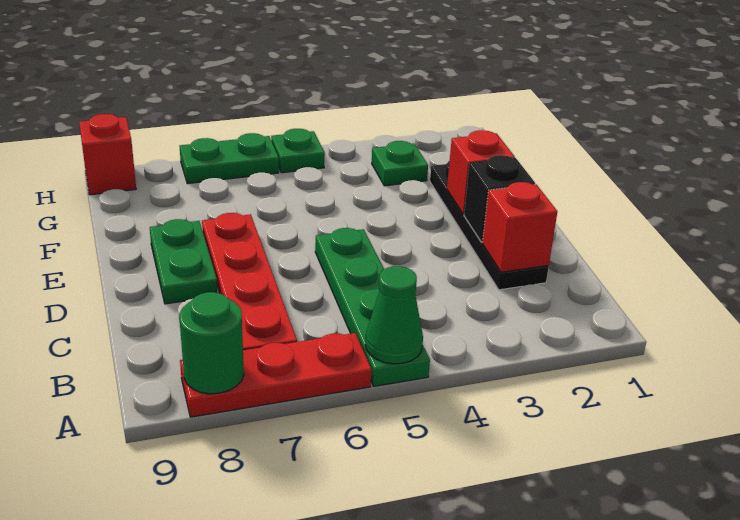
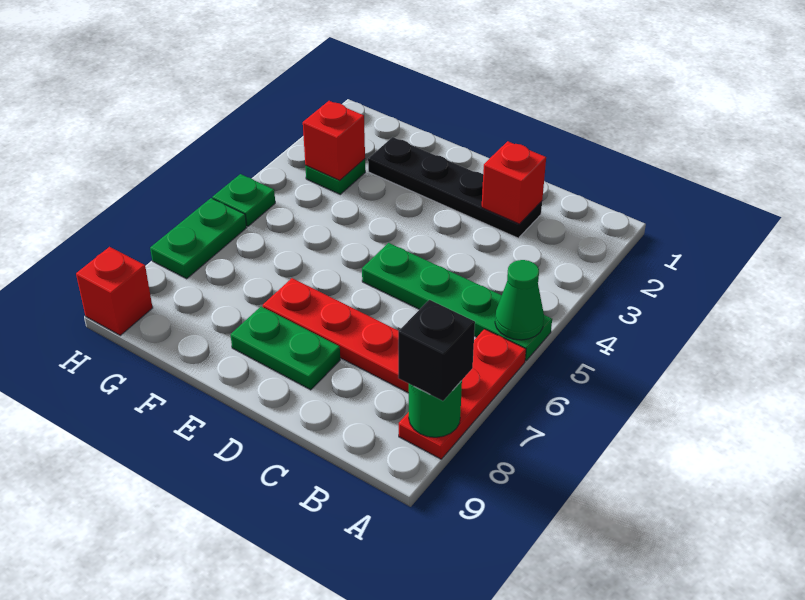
black 1x1 brick [464,155,535,242] -> black 1x1 brick moved to [398,300,475,401]
red 1x1 brick [447,130,515,214] -> red 1x1 brick moved to [303,101,365,181]

